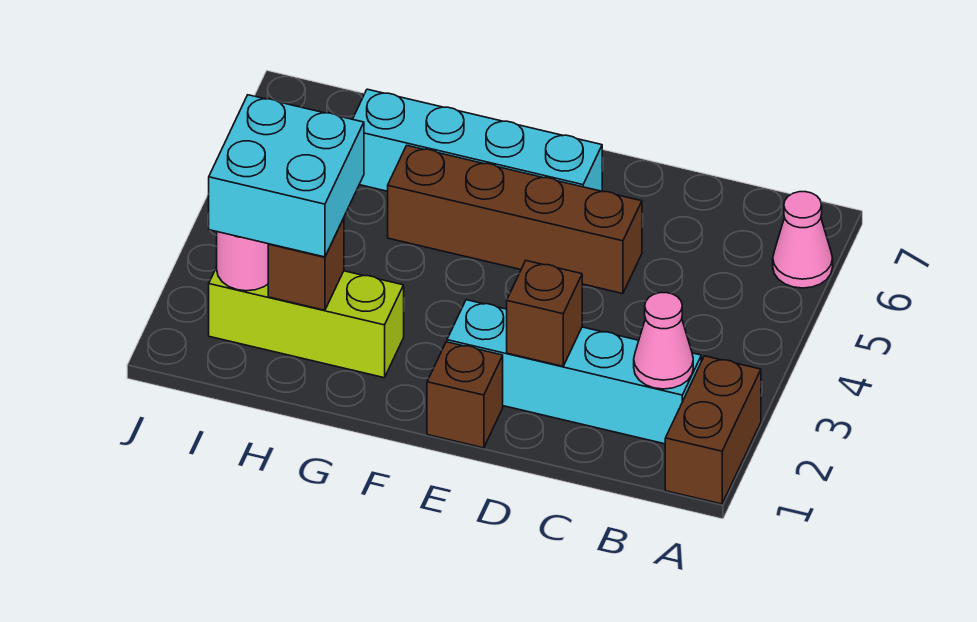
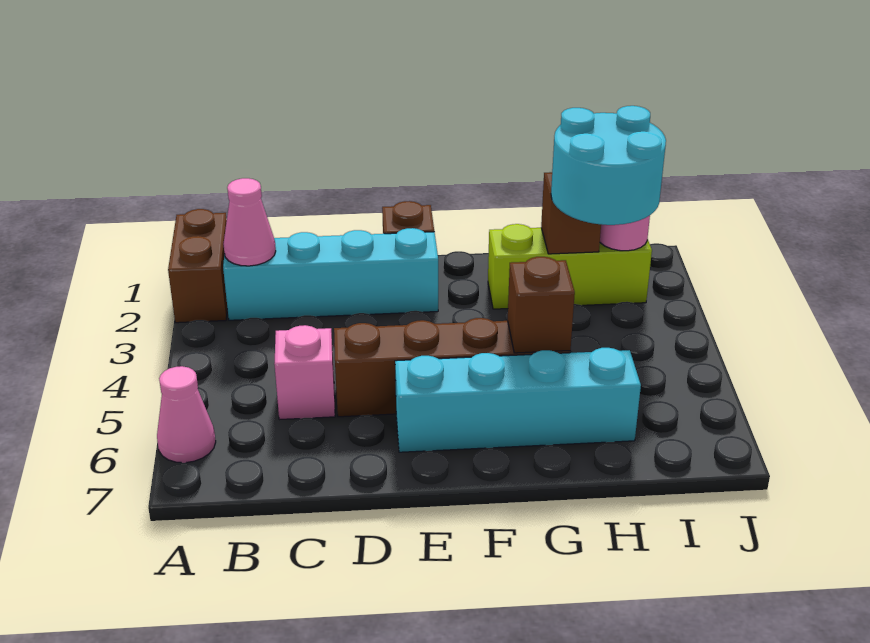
none -> pink 1x1 brick [274,325,335,420]
brown 1x1 brick [507,261,582,366] -> brown 1x1 brick moved to [508,257,575,353]
cyan 2x2 brick [209,95,364,257] -> cyan 2x2 round brick [551,106,666,225]

